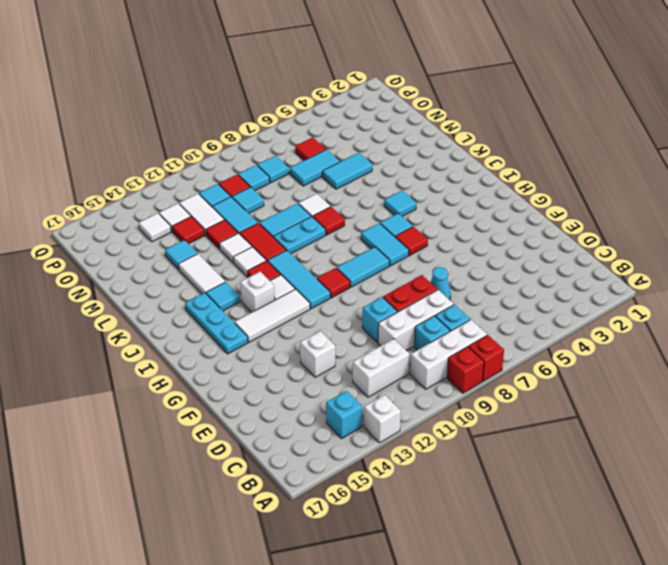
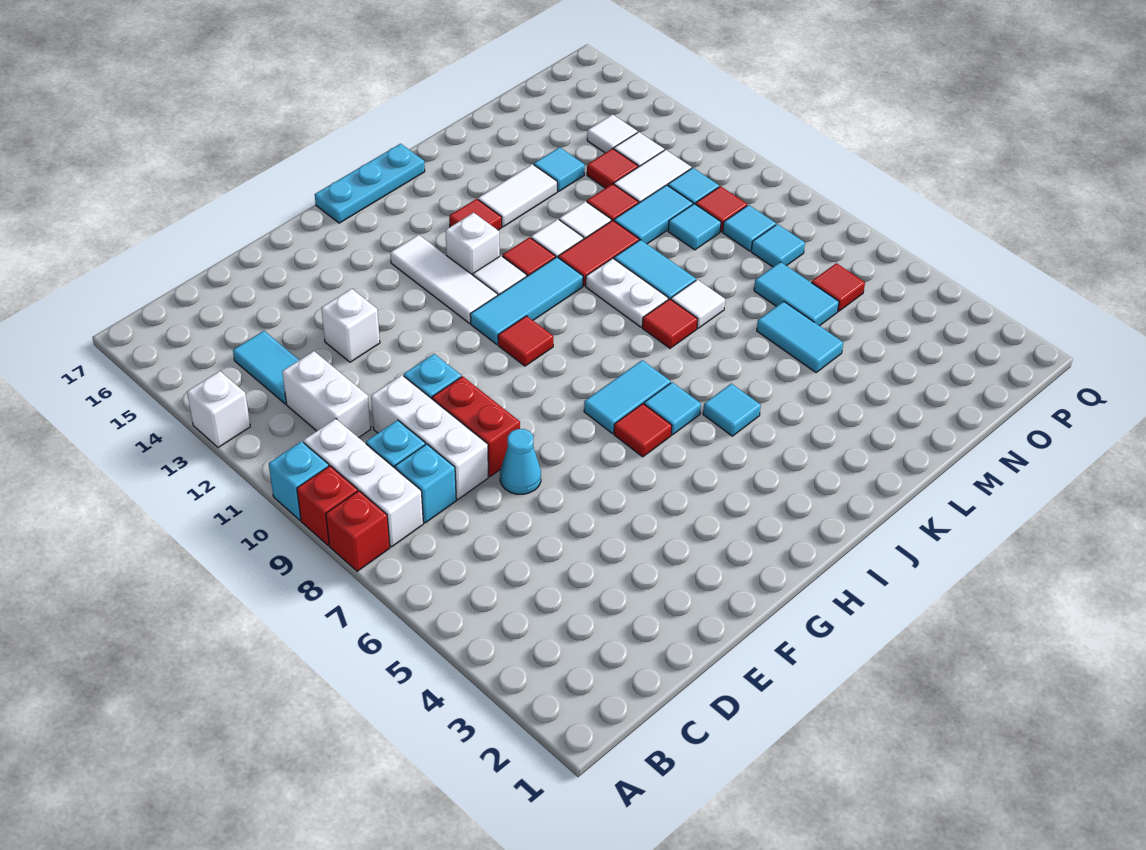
cyan 1x1 brick [326,391,362,438] -> cyan 1x1 brick moved to [269,441,329,520]
cyan 1x2 tile [337,247,390,287] -> cyan 1x2 tile moved to [233,331,299,404]
cyan 1x3 plate [185,293,248,354] -> cyan 1x3 plate moved to [315,144,425,223]
cyan 1x1 tile [206,282,240,311] -> red 1x1 tile [449,199,502,230]
cyan 1x2 plate [274,217,326,254] -> white 1x2 plate [586,258,668,327]

